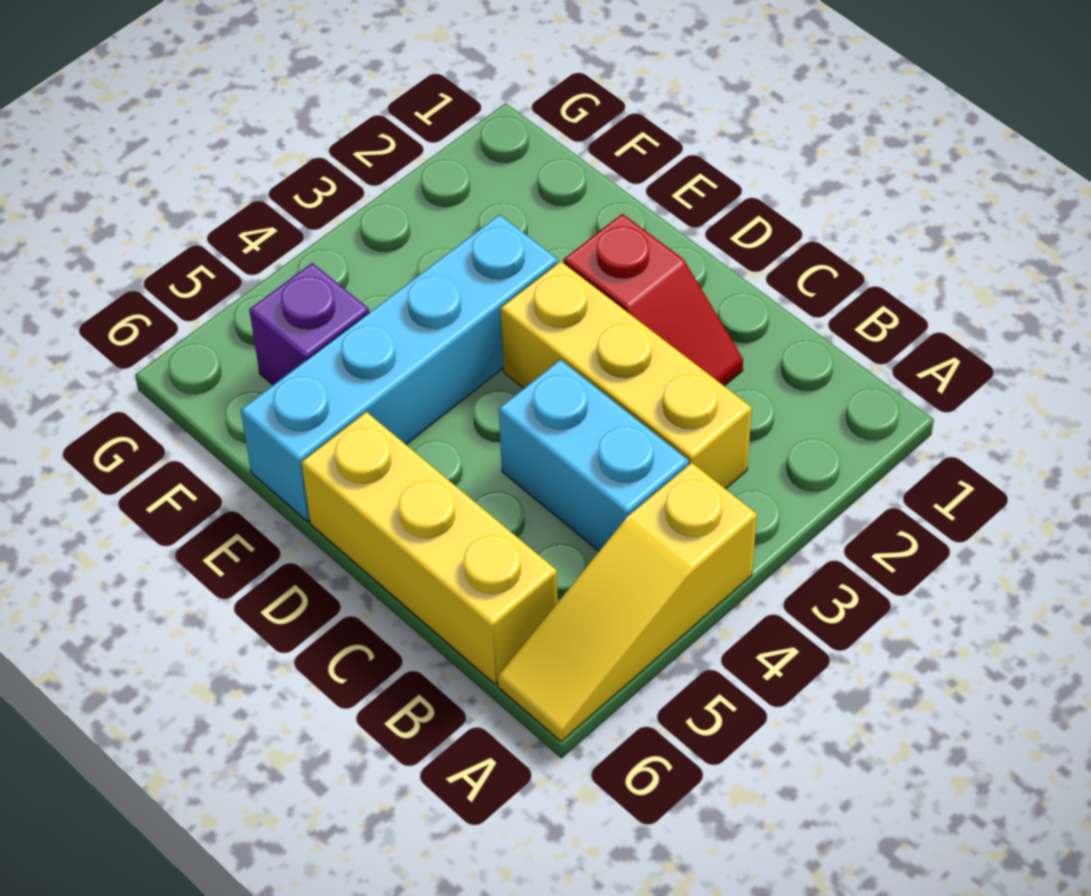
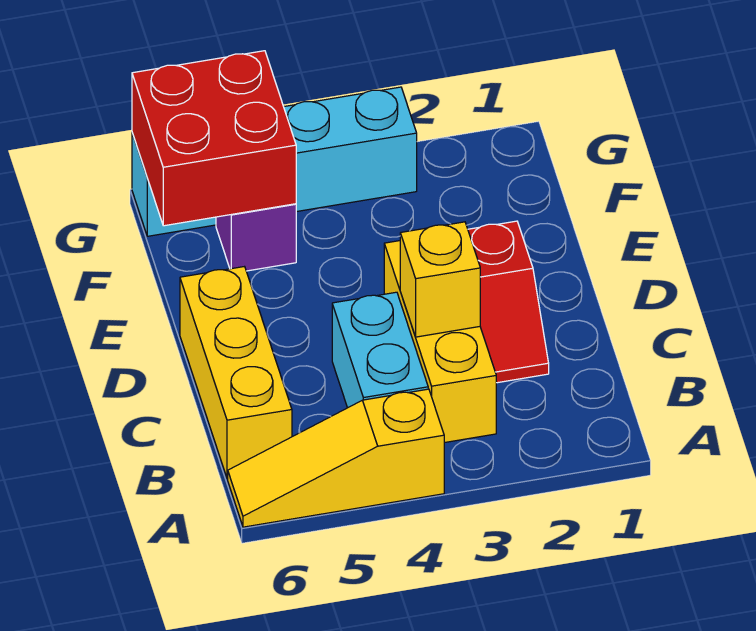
none -> yellow 1x1 brick [400,222,480,337]
cyan 1x4 brick [241,215,558,521] -> cyan 1x4 brick moved to [132,87,417,236]
none -> red 2x2 brick [132,51,296,226]

